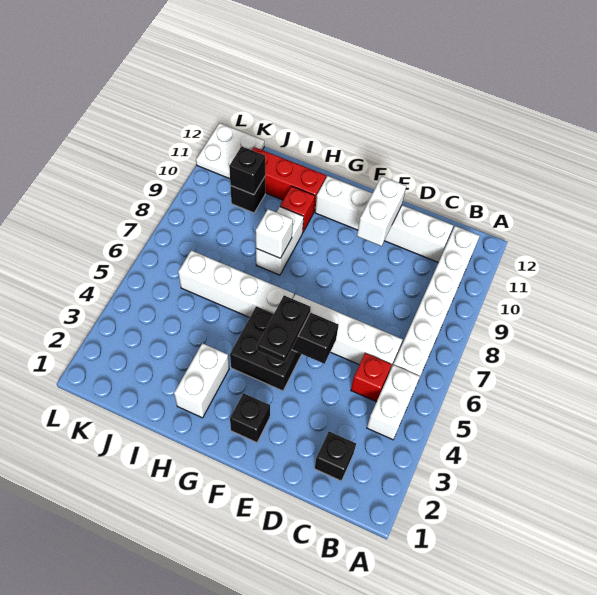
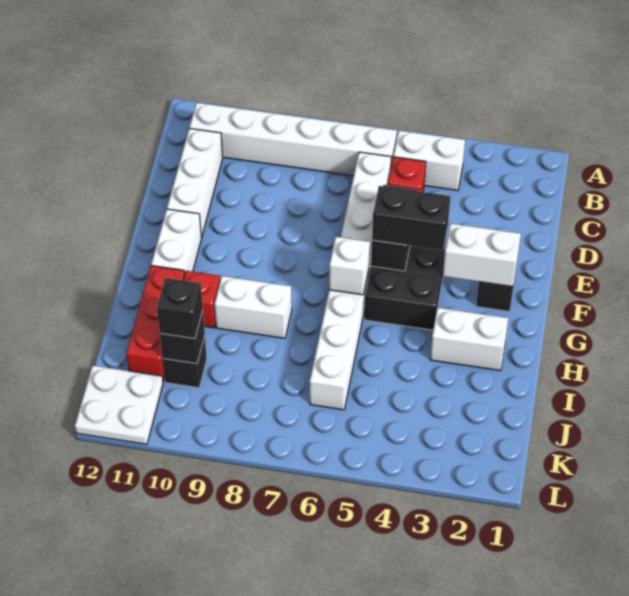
black 1x1 brick [315,432,356,481] -> black 1x1 brick moved to [157,278,203,338]
white 1x2 brick [357,176,406,246] -> white 1x2 brick moved to [443,223,521,287]
black 1x2 plate [257,296,311,362] -> black 1x2 brick [372,186,451,250]
white 1x1 brick [256,209,293,258] -> white 1x1 brick moved to [329,237,370,295]

